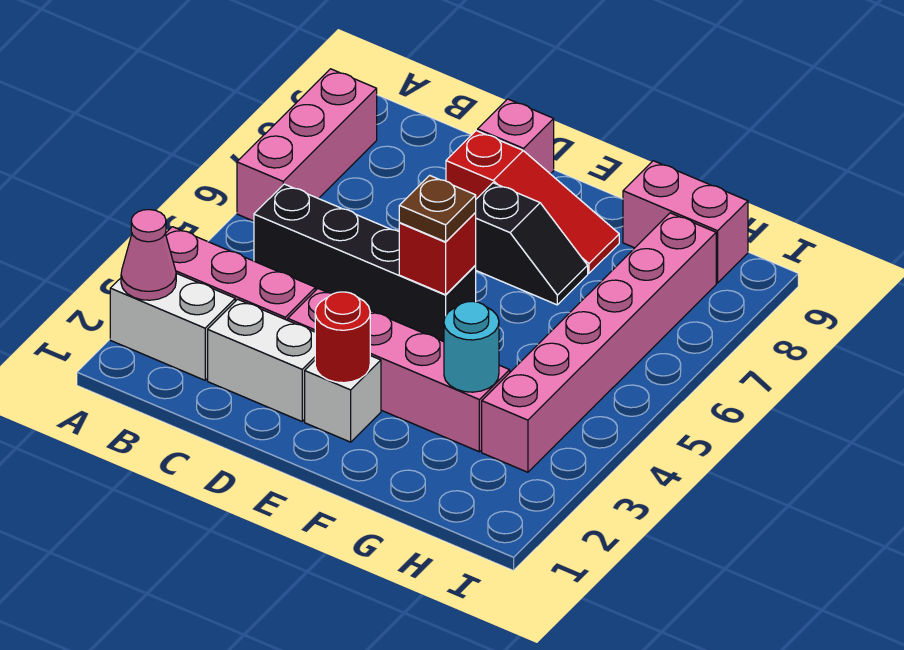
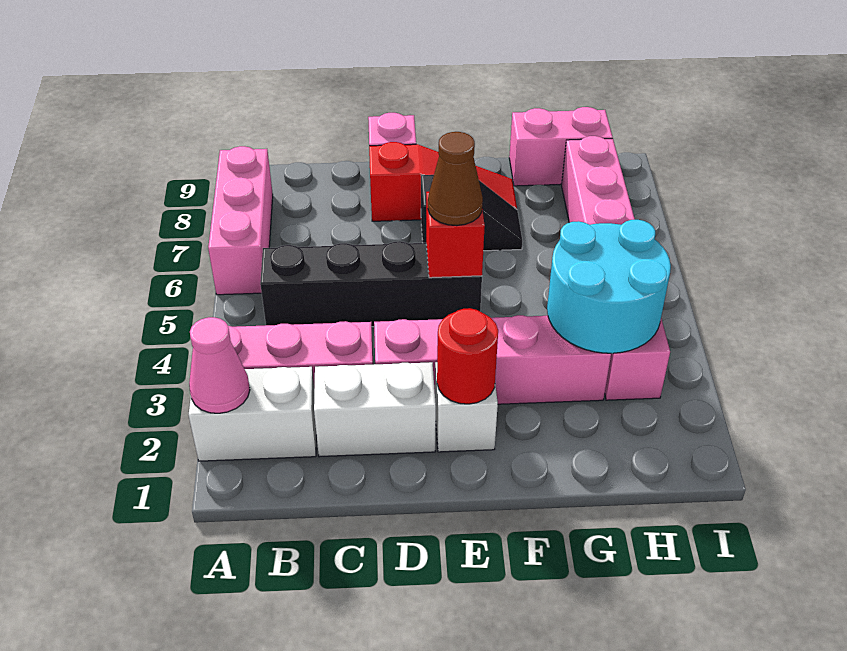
brown 1x1 plate [399,175,476,242] -> brown 1x1 cone [428,132,483,226]
cyan 1x1 round brick [444,301,499,392] -> cyan 2x2 round brick [547,220,671,353]

